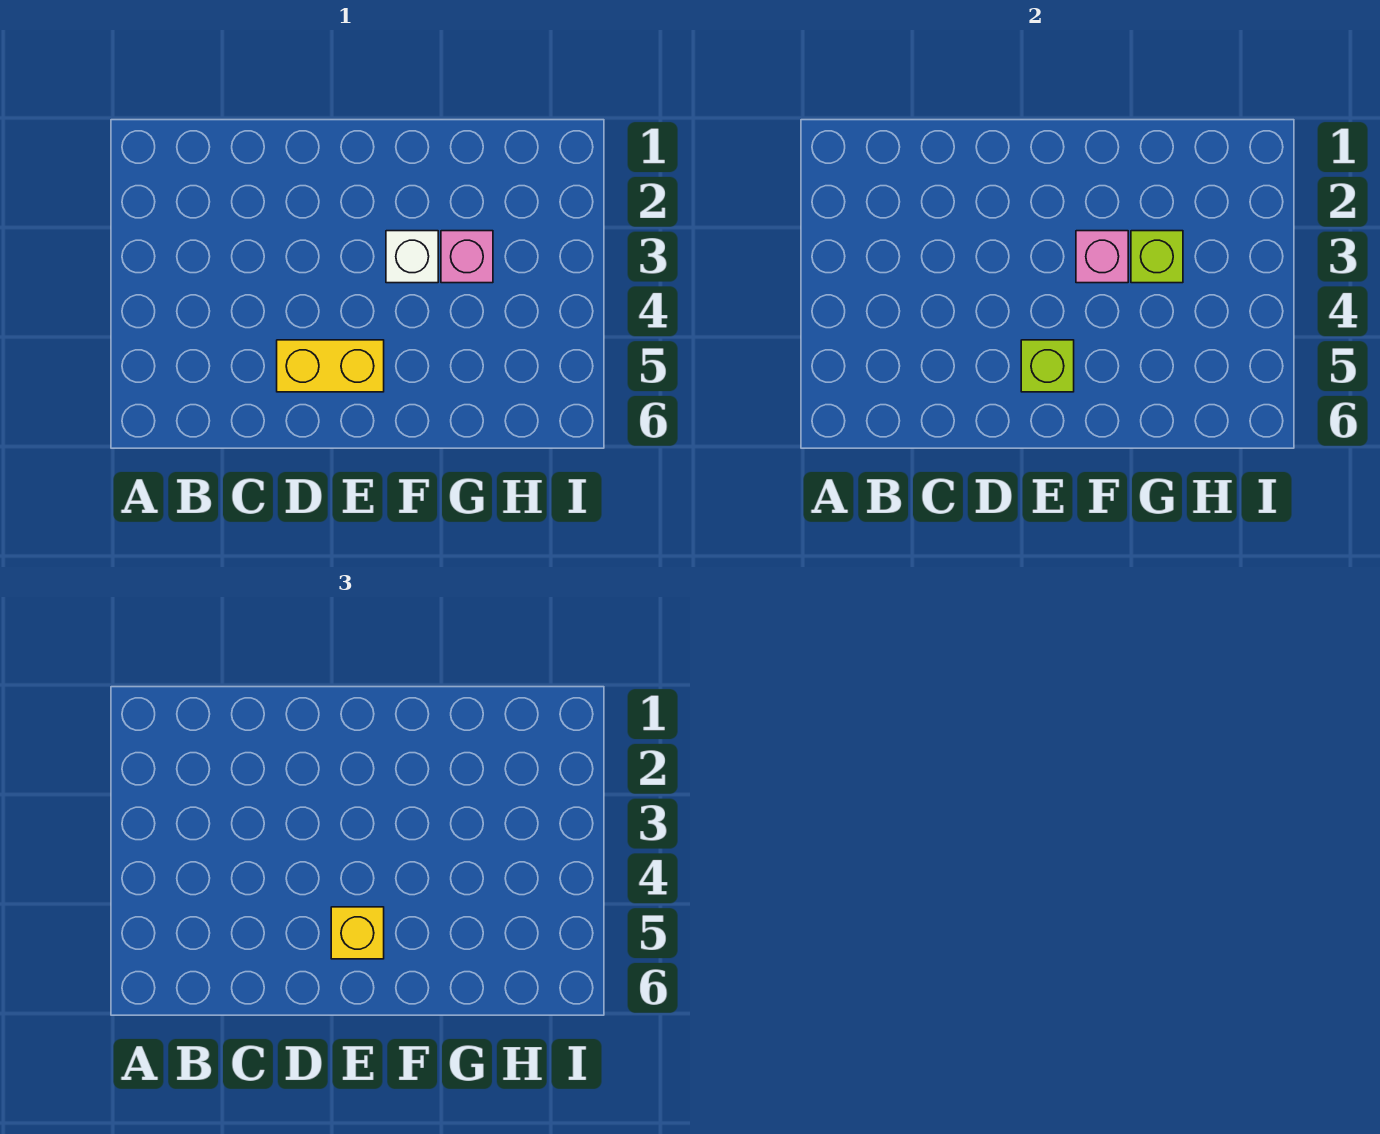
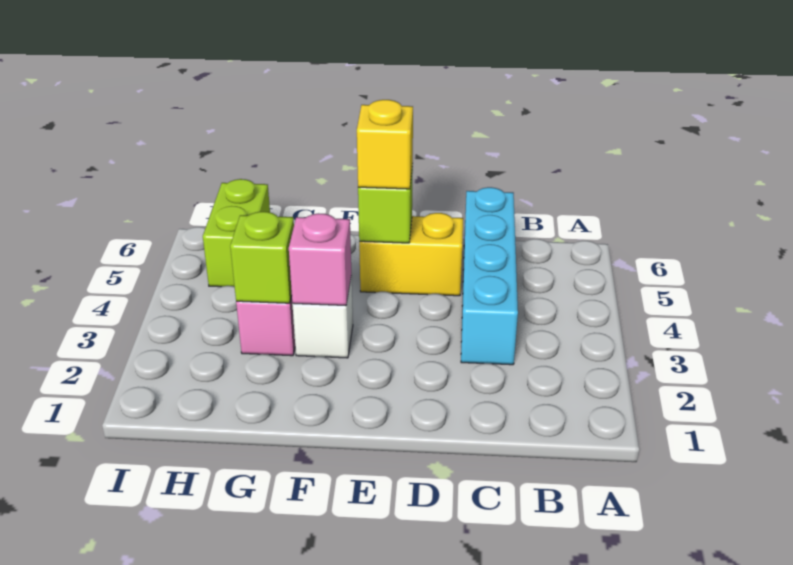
none -> cyan 1x4 brick [461,187,518,365]
none -> lime 1x2 brick [203,179,270,287]

